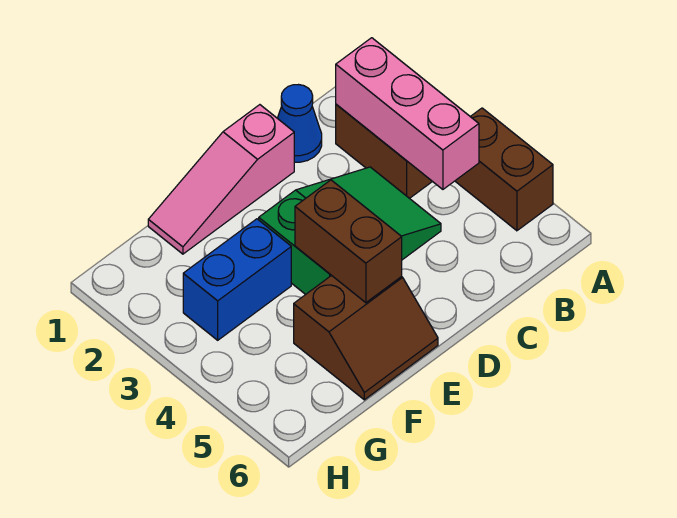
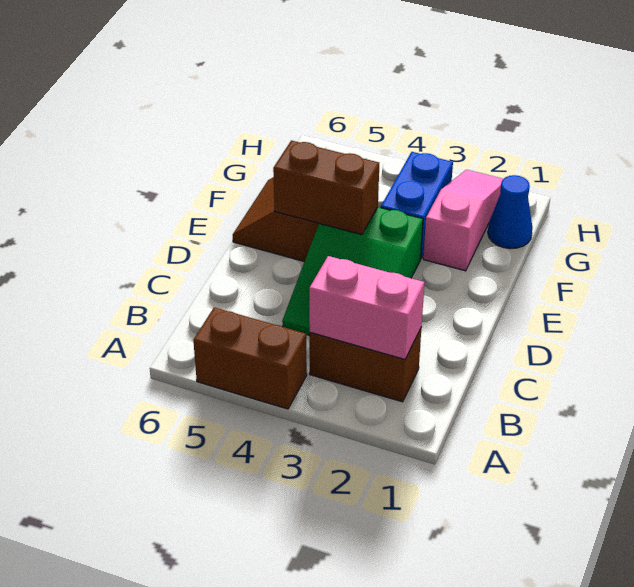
pink 1x3 brick [336,38,479,189] -> pink 1x2 brick [309,256,425,359]
blue 1x1 cone [277,85,322,162] -> blue 1x1 cone moved to [488,175,532,249]
pink 1x3 slope [148,105,294,254] -> pink 1x3 slope moved to [423,170,503,271]

